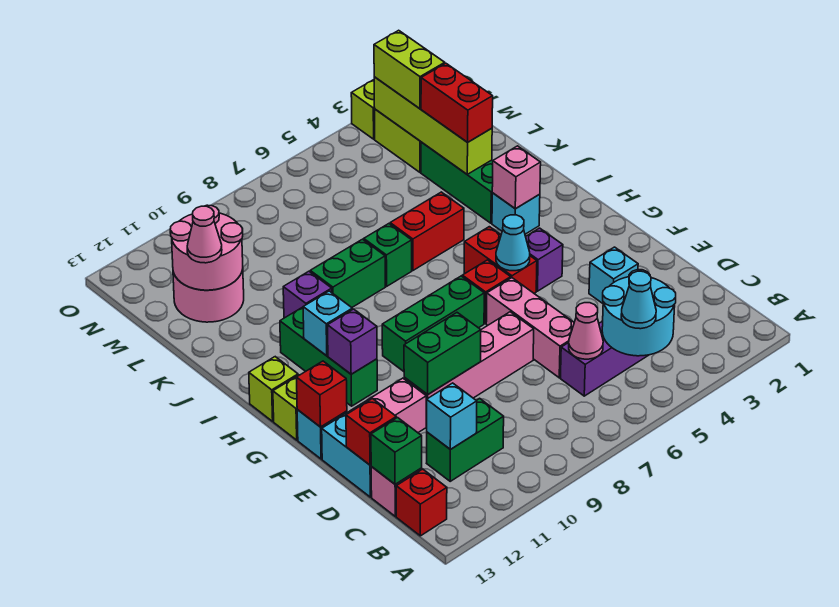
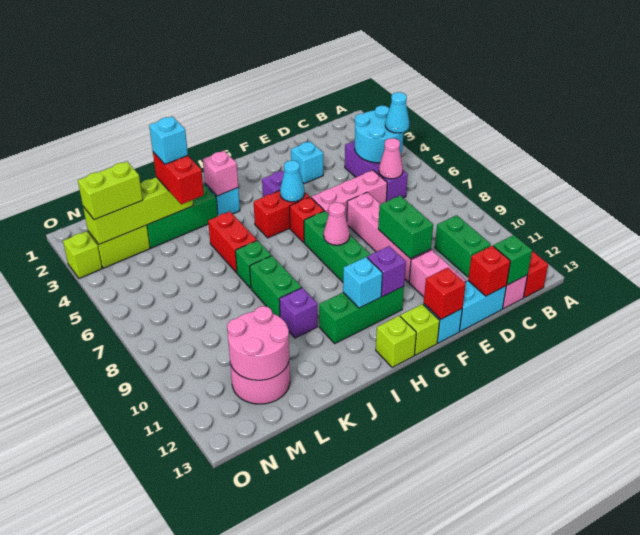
cyan 1x1 brick [426,383,477,450] -> cyan 1x1 brick moved to [149,116,188,164]
red 1x2 brick [421,63,493,142] -> red 1x2 brick turned to [153,152,204,204]
pink 1x1 cone [187,206,222,263] -> pink 1x1 cone moved to [324,202,350,245]

